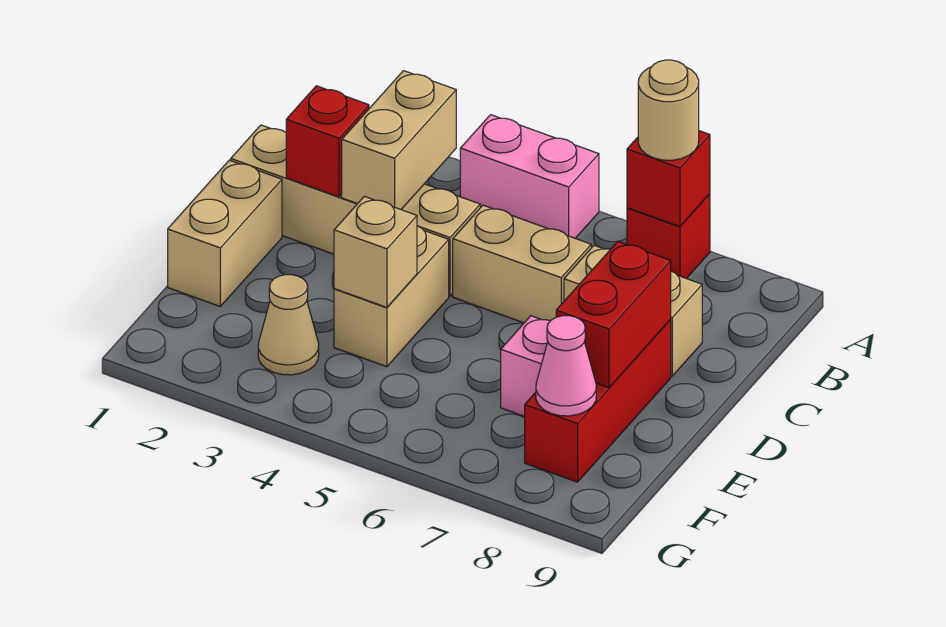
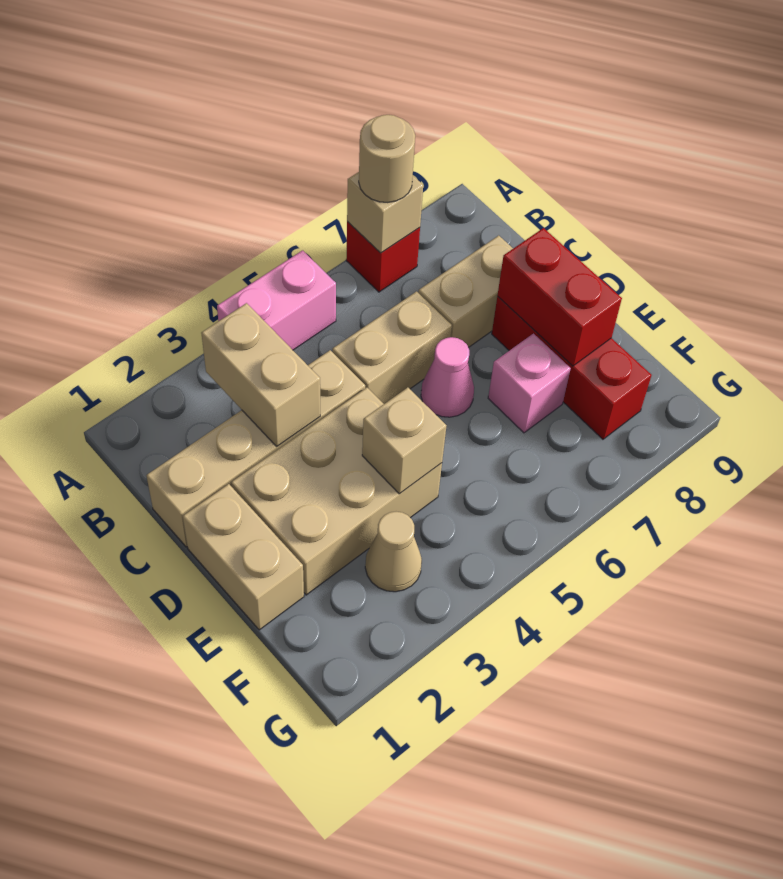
red 1x1 brick [627,131,710,227] -> tan 1x1 brick [347,172,423,253]
red 1x1 brick [286,86,369,197] -> none
tan 1x2 brick [334,226,449,367] -> tan 2x3 brick [231,388,442,595]
pink 1x1 cone [536,316,596,416] -> pink 1x1 cone moved to [421,337,474,417]

